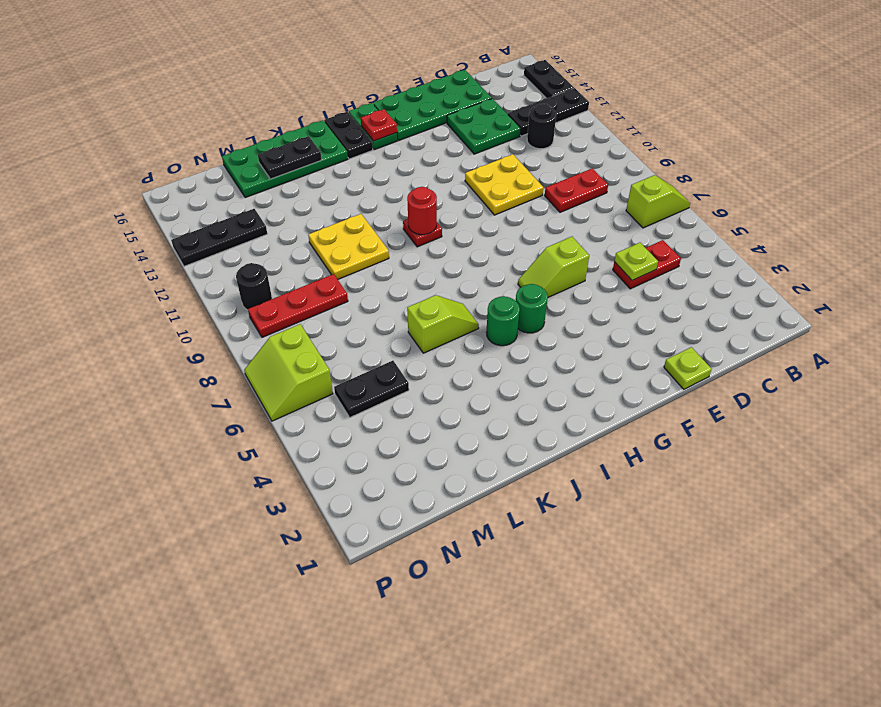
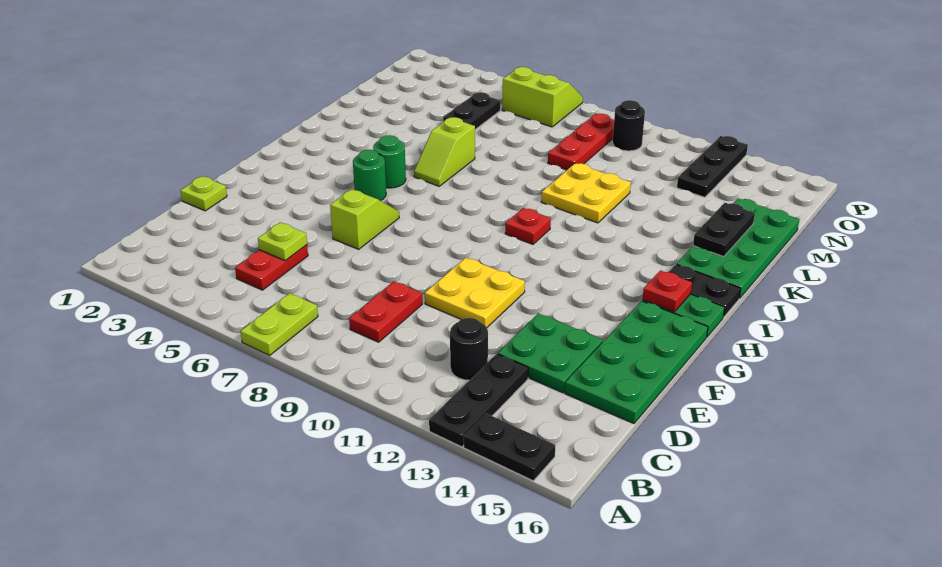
lime 1x2 slope [626,175,690,228] -> lime 1x2 plate [241,293,318,355]
red 1x1 round brick [407,187,437,235] -> none

